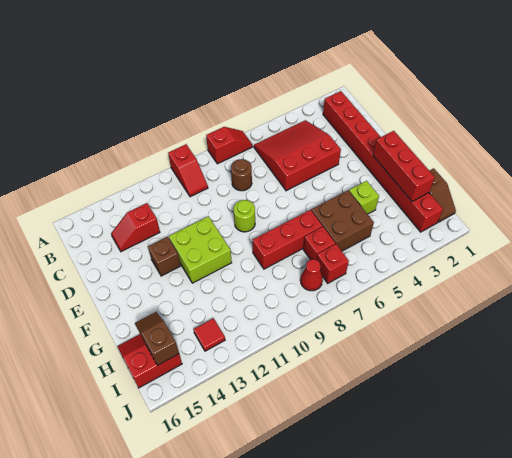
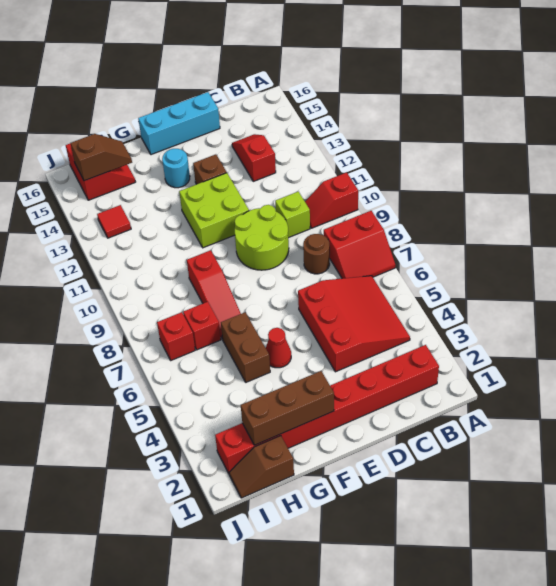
red 1x2 slope [206,127,253,164] -> red 2x2 slope [324,211,395,278]
none -> cyan 1x3 brick [138,92,220,155]
lime 1x1 round brick [233,200,255,232] -> lime 2x2 round brick [235,205,289,270]
red 1x3 brick [373,131,435,201] -> brown 1x3 brick [241,371,334,445]
none -> cyan 1x1 round brick [162,149,190,188]
lime 1x1 brick [349,181,379,214] -> lime 1x1 brick moved to [275,192,310,238]
brown 2x2 brick [311,190,374,251] -> brown 1x2 brick [221,312,270,382]
red 1x3 brick [253,210,322,269] -> red 1x3 slope [187,250,241,339]
red 1x1 cone [300,259,323,291] -> red 1x1 cone moved to [266,328,291,368]

